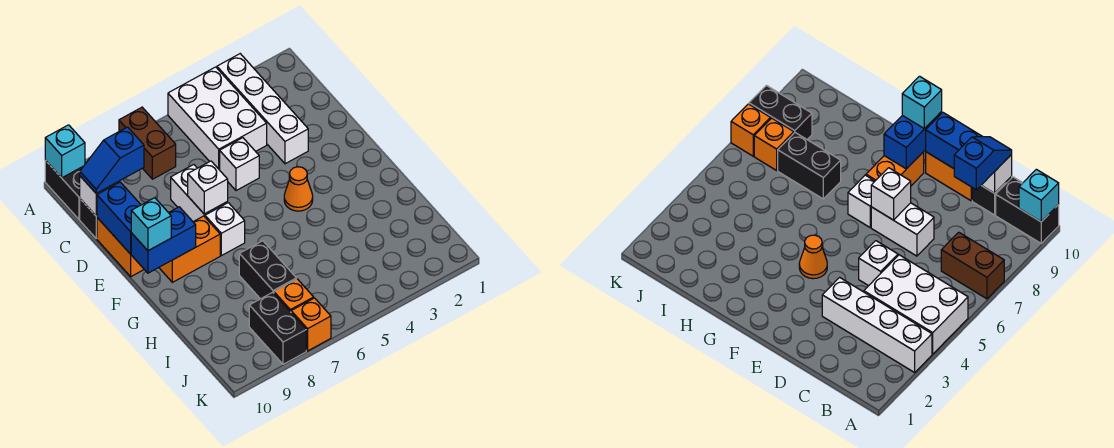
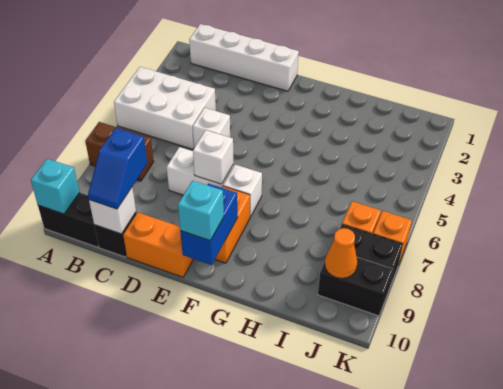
white 1x4 brick [217,54,308,164] -> white 1x4 brick moved to [189,24,299,91]
blue 1x2 brick [97,182,141,254] -> none
orange 1x1 cone [284,167,313,211] -> orange 1x1 cone moved to [325,228,358,278]
black 1x2 brick [239,241,296,299] -> black 1x2 brick moved to [318,257,393,316]

